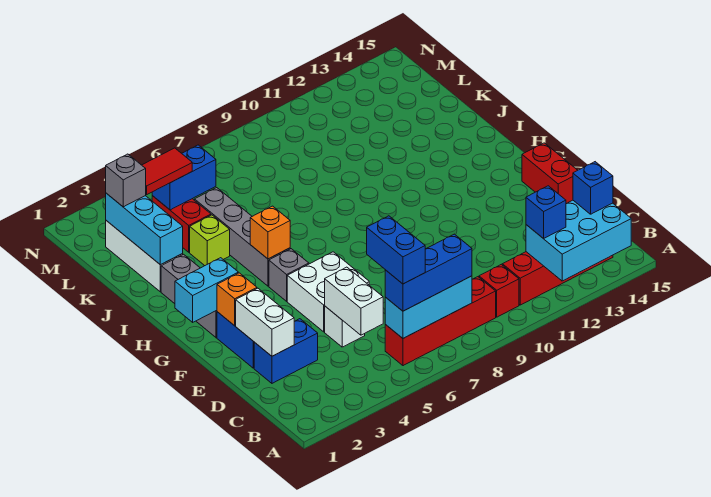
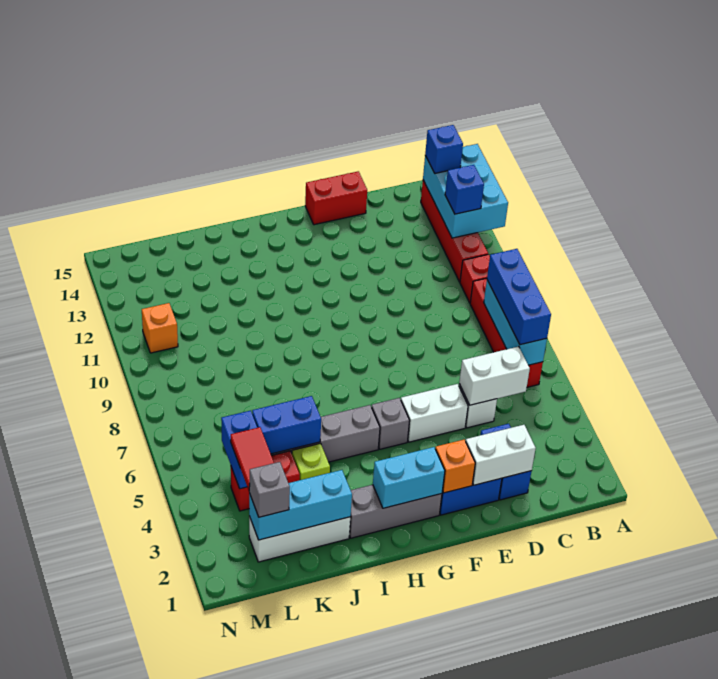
blue 1x2 brick [367,216,425,284] -> blue 1x2 brick moved to [252,396,321,454]
white 2x2 brick [287,252,369,332] -> white 1x2 brick [401,384,468,442]
cyan 1x2 brick [175,258,238,322] -> cyan 1x2 brick turned to [373,447,445,508]
orange 1x1 brick [250,206,290,259] -> orange 1x1 brick moved to [142,303,178,353]

